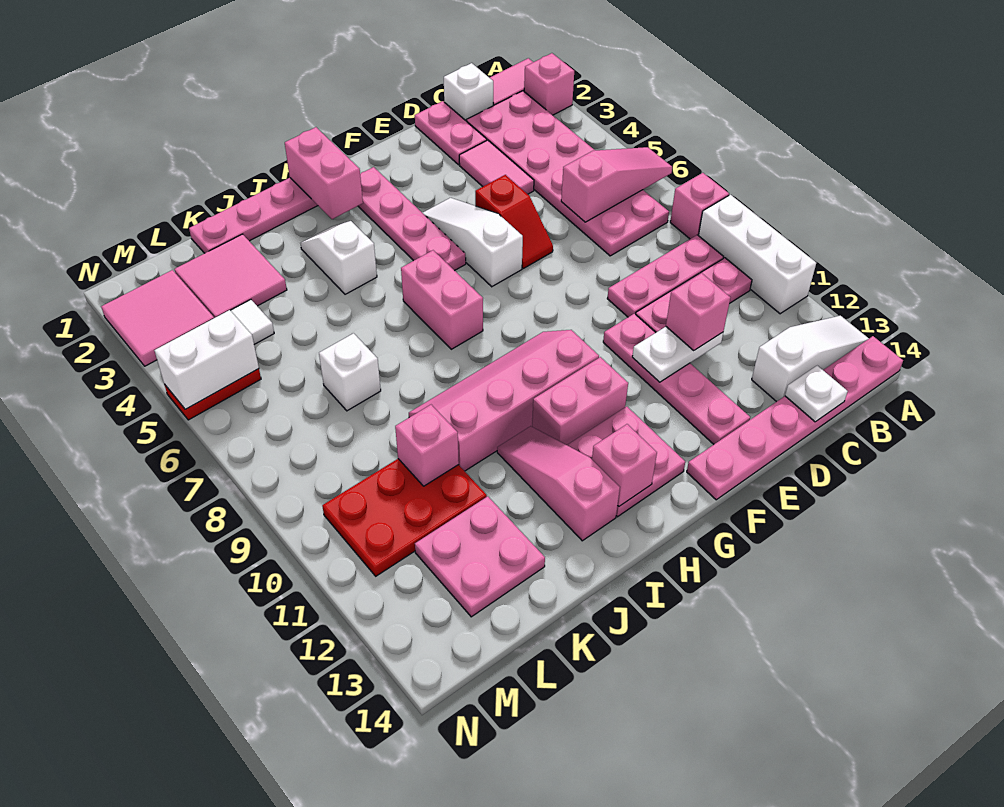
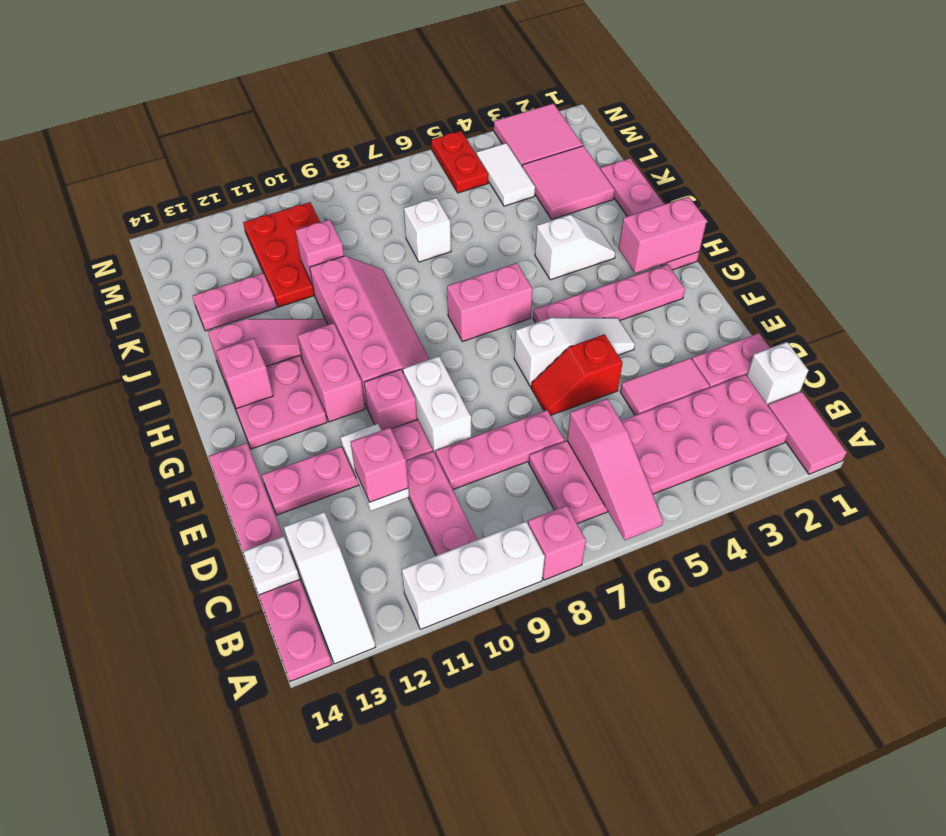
pink 1x1 brick [524,53,574,115] -> pink 1x1 brick moved to [364,369,417,430]
pink 1x3 plate [607,235,724,317] -> pink 1x3 plate turned to [435,410,564,489]
pink 2x2 plate [415,496,545,617] -> pink 1x2 plate [192,273,277,331]
white 1x2 brick [154,310,259,409] -> white 1x2 brick moved to [403,356,471,455]

